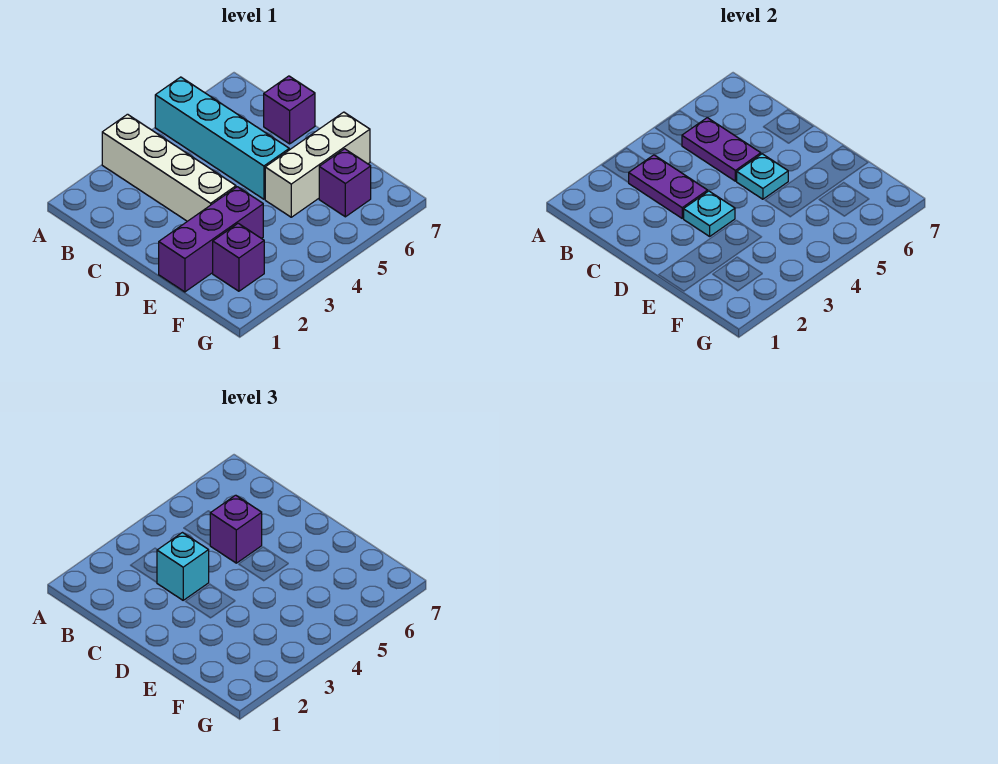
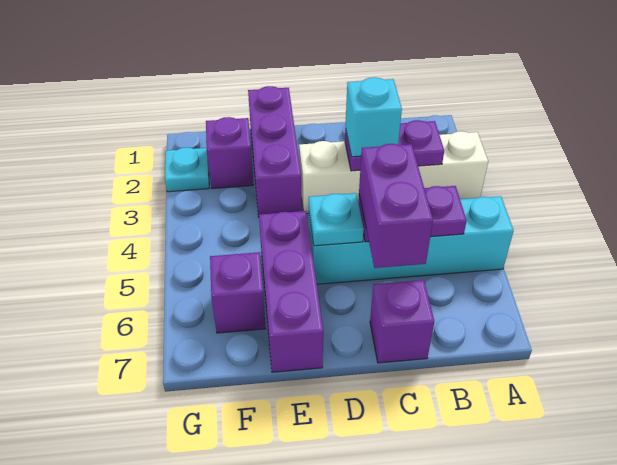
purple 1x1 brick [210,495,262,563] -> purple 1x2 brick [359,144,433,268]
cyan 1x1 plate [684,191,735,236] -> cyan 1x1 plate moved to [165,147,209,192]
white 1x3 brick [265,112,370,217] -> purple 1x3 brick [259,211,323,372]

